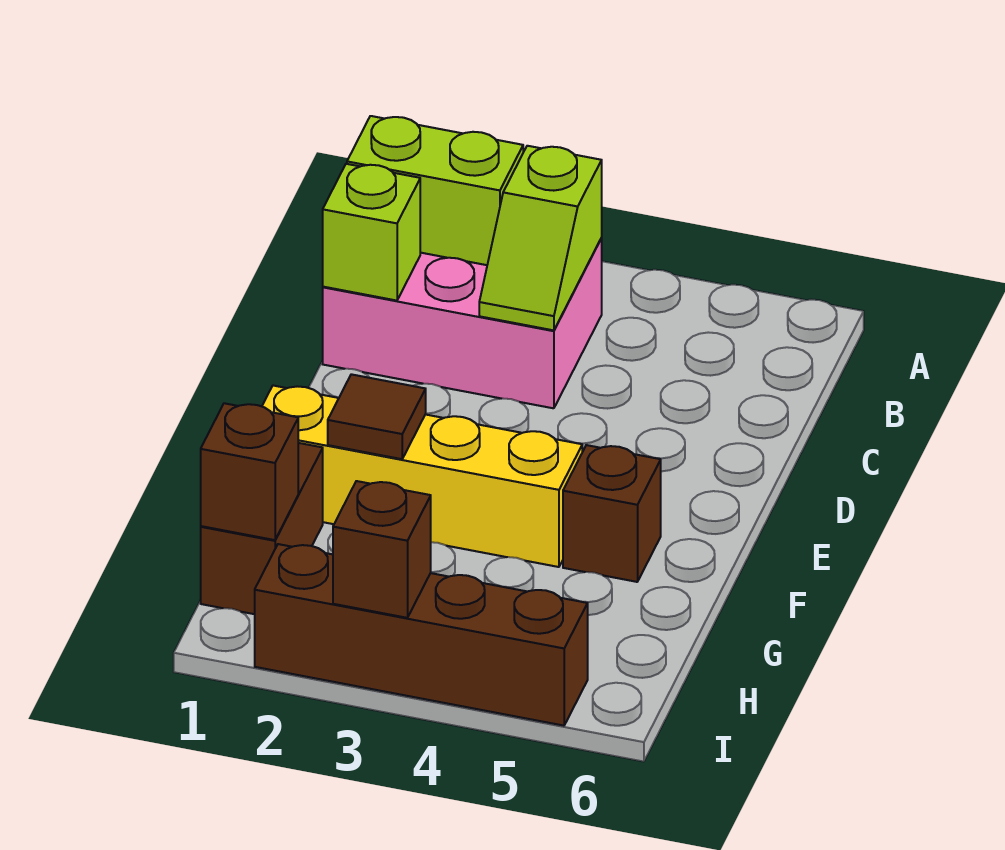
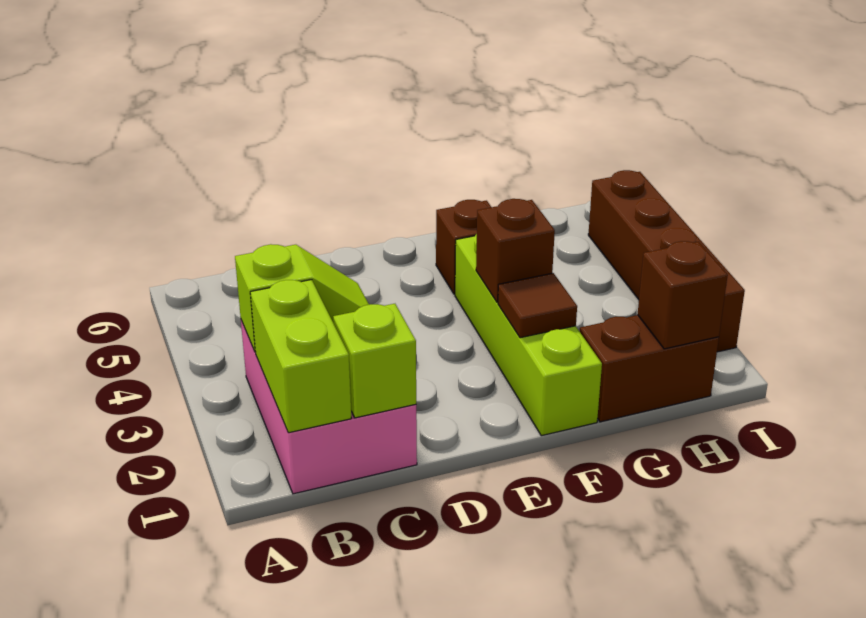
yellow 1x4 brick [262,386,582,567] -> lime 1x4 brick [455,234,602,436]
brown 1x1 brick [333,481,431,618] -> brown 1x1 brick moved to [476,199,555,302]

